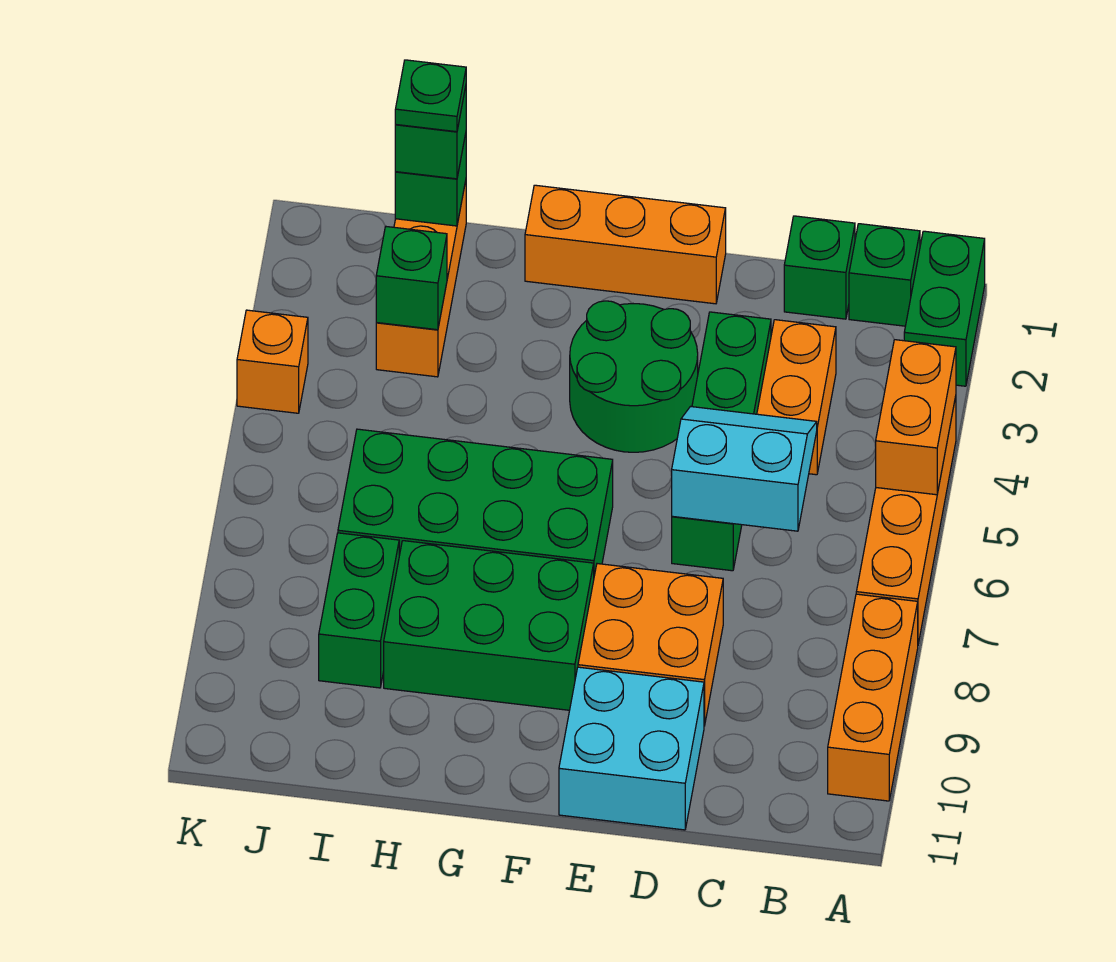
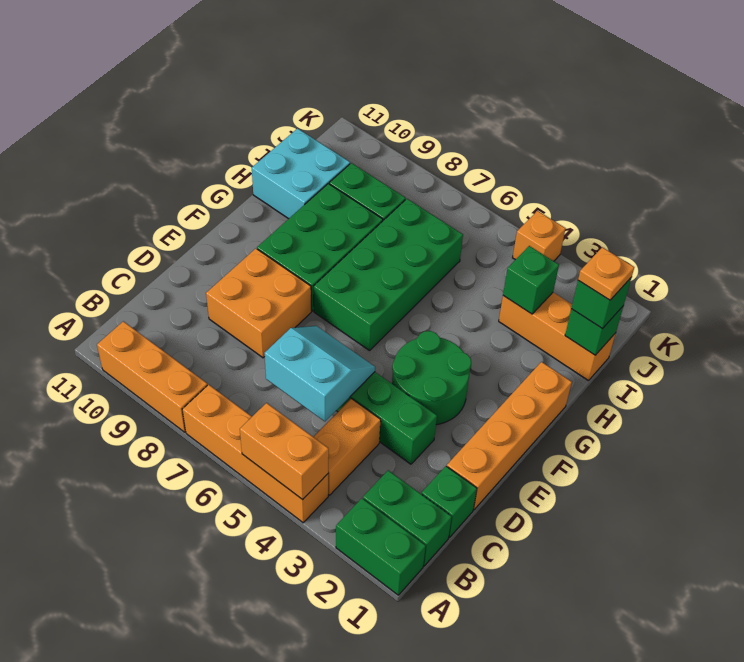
green 1x1 brick [849,224,920,326] -> green 1x2 brick [363,470,452,566]
orange 1x2 brick [757,320,836,475] -> orange 1x2 brick turned to [313,399,381,495]
cyan 2x2 slope [672,407,817,531] -> cyan 2x2 slope turned to [265,326,375,421]
cyan 2x2 brick [559,667,704,830] -> cyan 2x2 brick moved to [252,128,350,219]
orange 1x3 brick [525,185,726,304] -> orange 1x4 brick [447,362,572,510]
green 1x1 plate [395,60,466,132] -> orange 1x1 plate [578,247,634,300]

